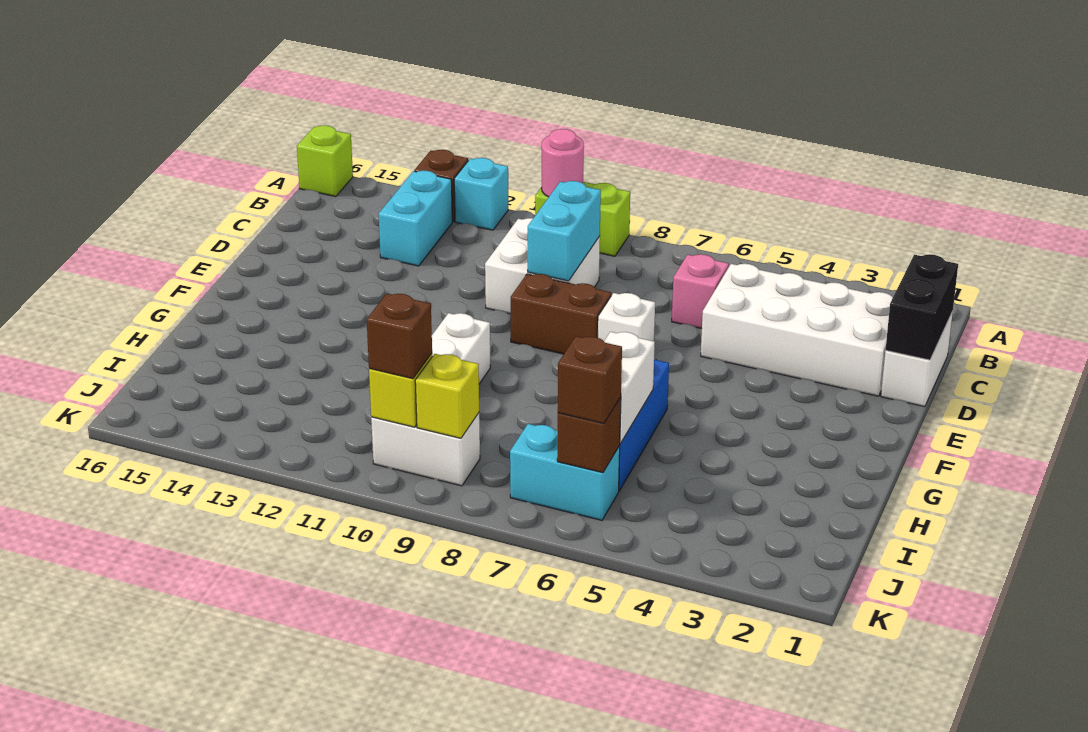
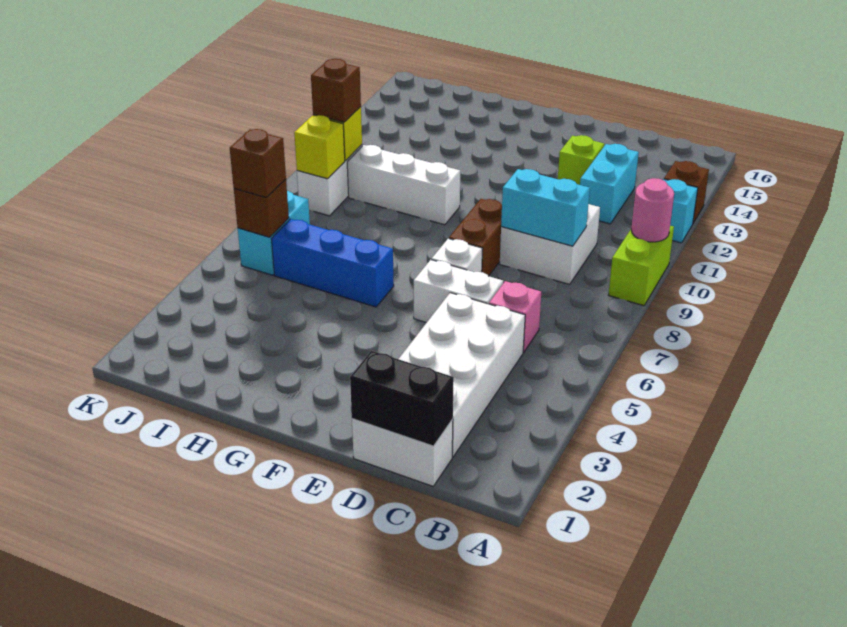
lime 1x1 brick [297,125,353,197] -> lime 1x1 brick moved to [558,135,604,185]
cyan 1x2 brick [379,171,452,266] -> cyan 1x2 brick turned to [580,144,639,224]
white 1x2 brick [604,332,655,444] -> white 1x2 brick moved to [414,260,503,323]

